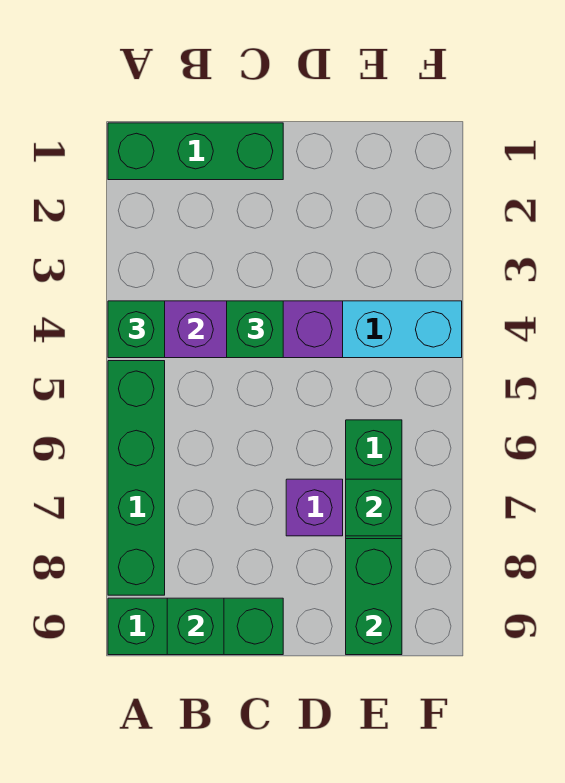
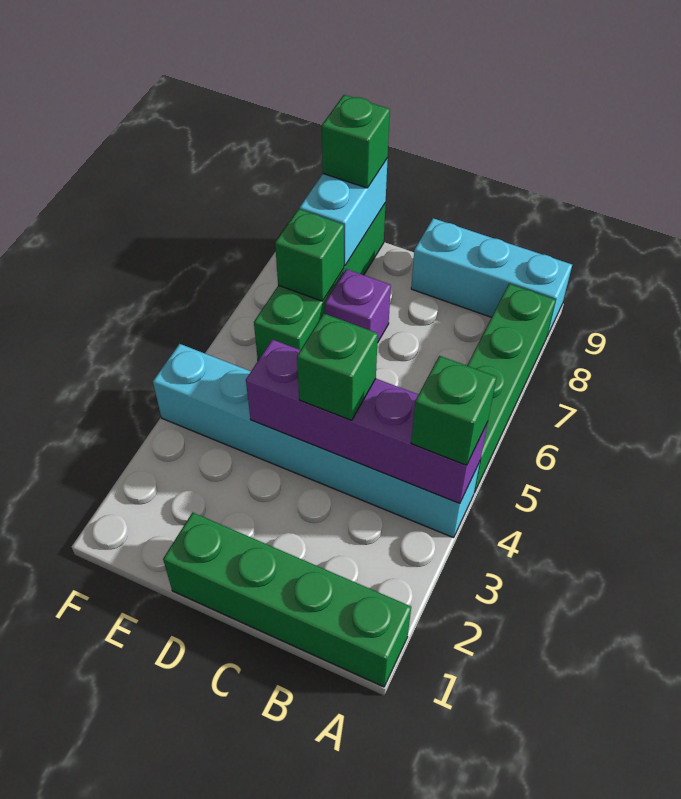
green 1x3 brick [108,123,283,180] -> green 1x4 brick [163,512,411,687]
green 1x3 brick [108,598,283,655] -> cyan 1x3 brick [411,218,572,336]
green 1x1 brick [167,598,224,655] -> green 1x1 brick moved to [322,95,390,188]
green 1x2 brick [346,539,402,655] -> cyan 1x2 brick [299,158,388,266]

